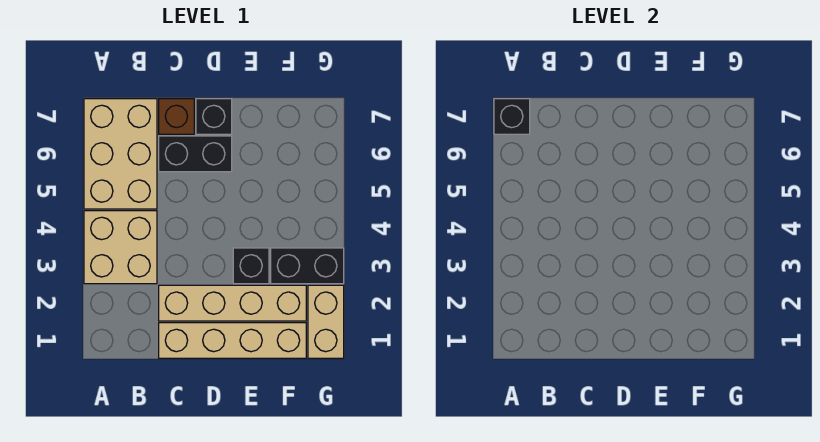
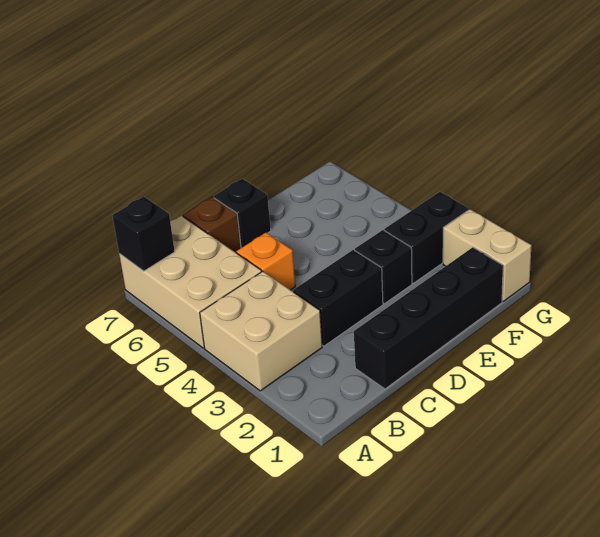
tan 1x4 brick [159,323,306,358] -> black 1x4 brick [354,247,503,389]
tan 1x4 brick [159,285,306,321] -> none
none -> orange 1x1 brick [236,233,295,290]
black 1x2 brick [159,136,232,172] -> black 1x2 brick moved to [293,250,383,346]

